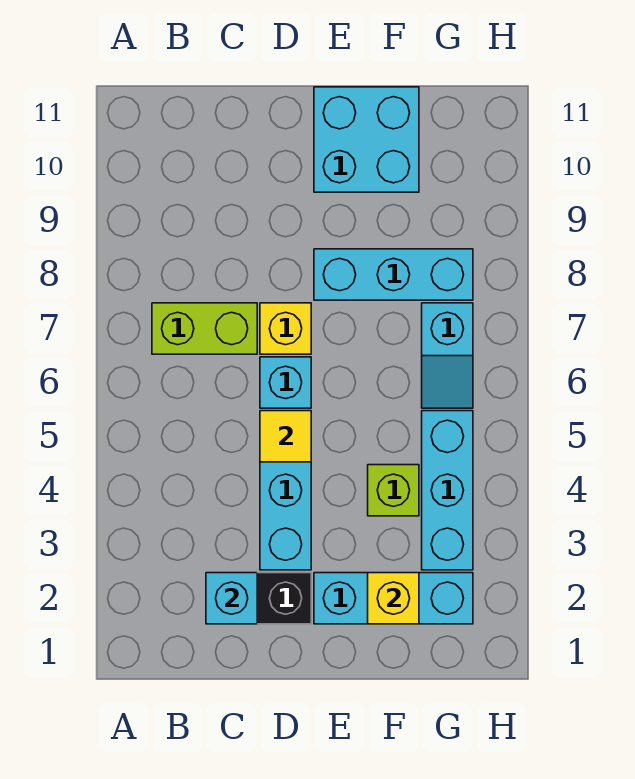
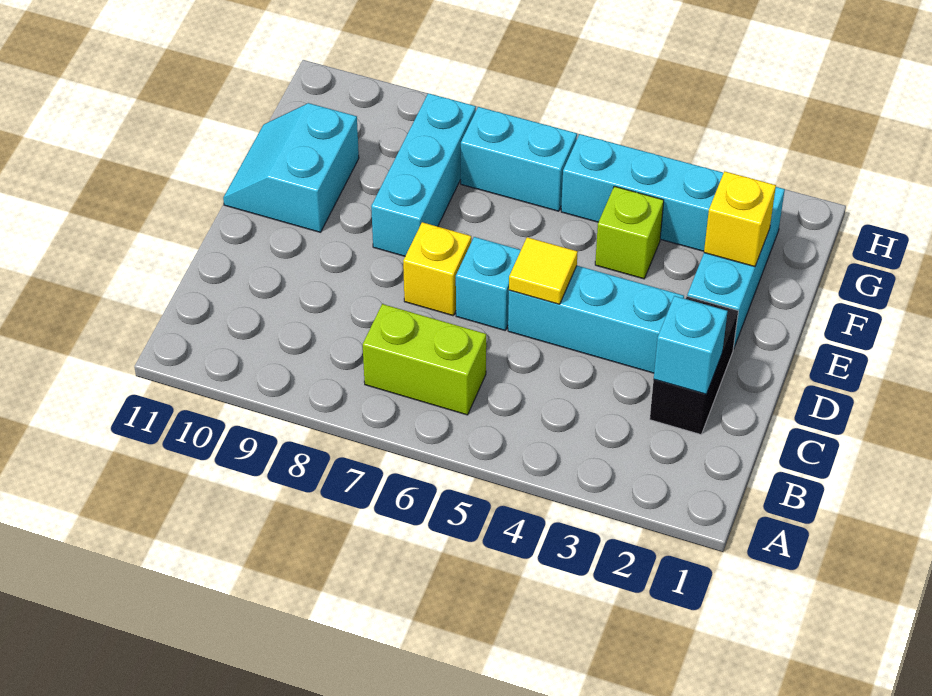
lime 1x2 brick [152,303,257,354] -> lime 1x2 brick turned to [363,304,486,415]
cyan 2x2 brick [314,87,419,192] -> cyan 2x2 slope [223,103,359,232]
cyan 1x2 slope [422,303,473,408] -> cyan 1x2 brick [461,107,577,211]

